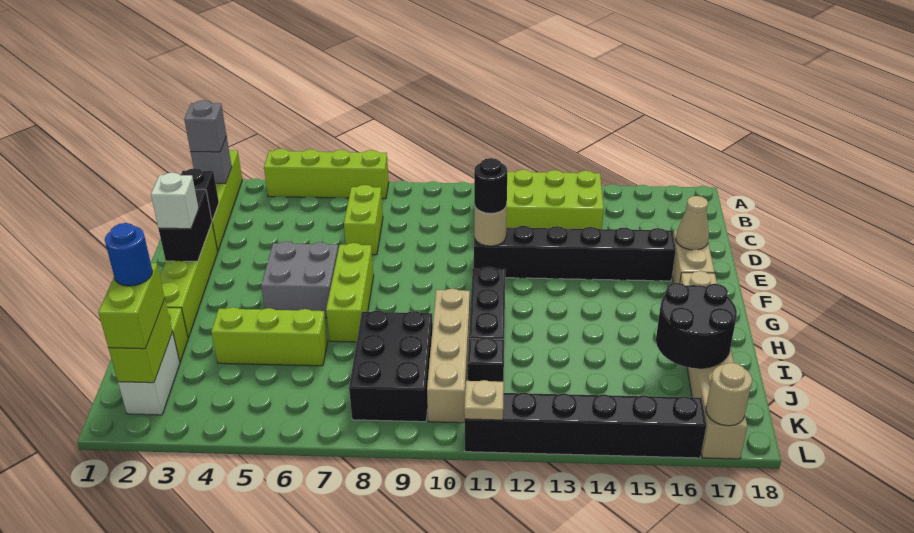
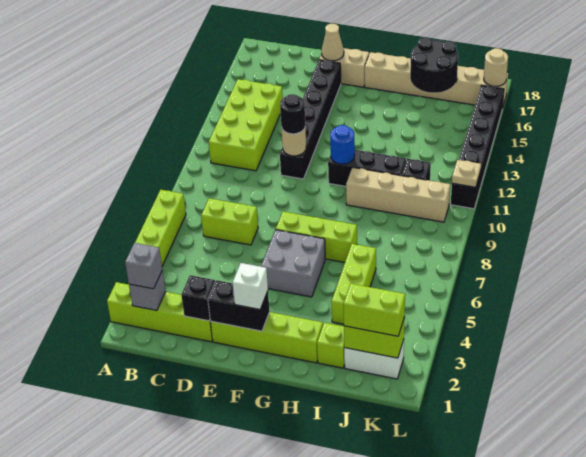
black 2x3 brick [349,311,433,422] -> none
blue 1x1 round brick [105,223,153,286] -> blue 1x1 round brick moved to [330,125,355,164]

